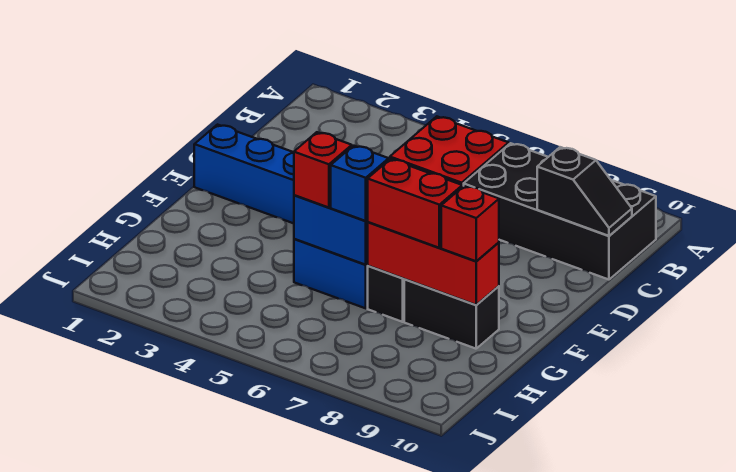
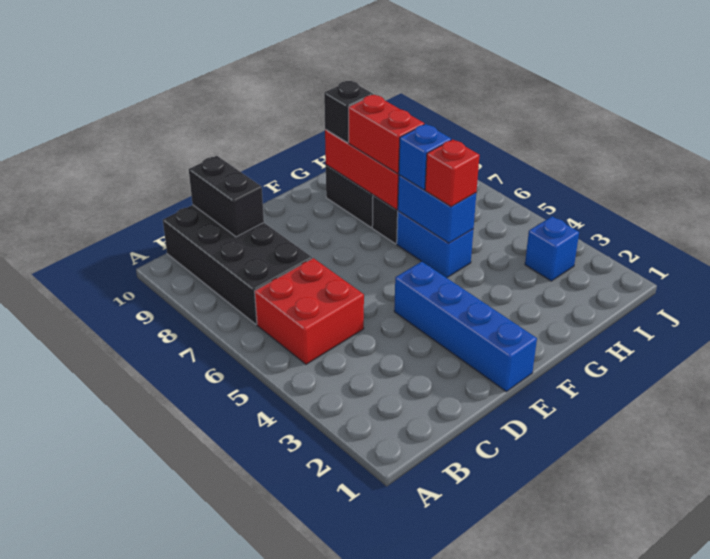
black 1x2 slope [537,147,632,236] -> black 1x2 brick [189,156,264,237]
red 1x1 brick [441,186,499,261] -> black 1x1 brick [324,81,373,143]
none -> blue 1x1 brick [525,216,579,281]

